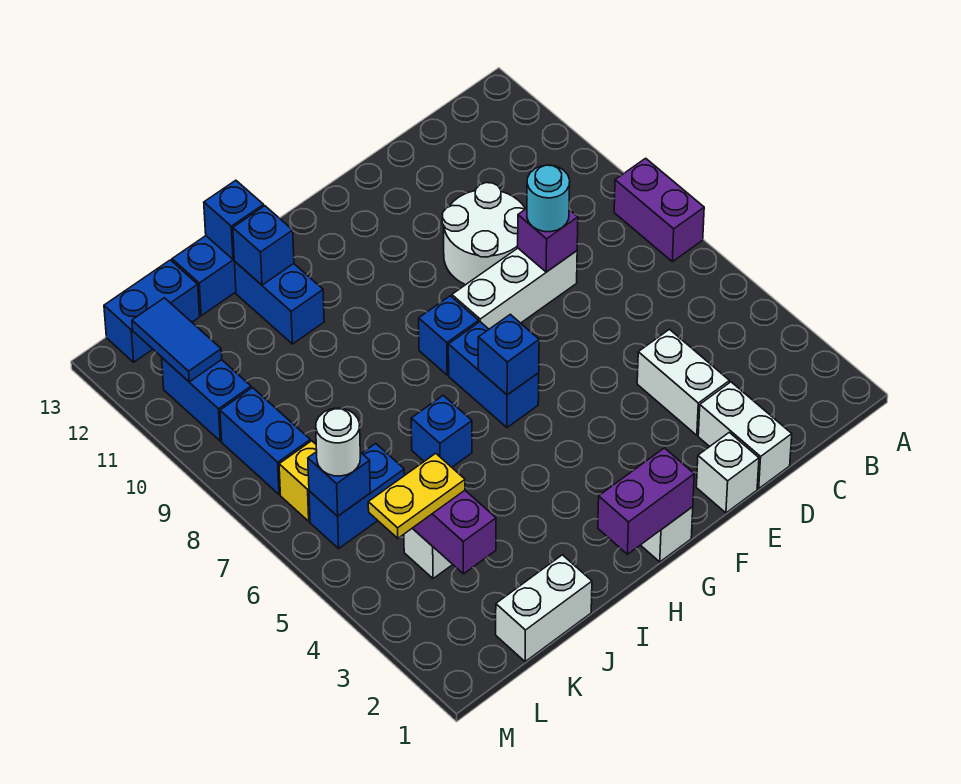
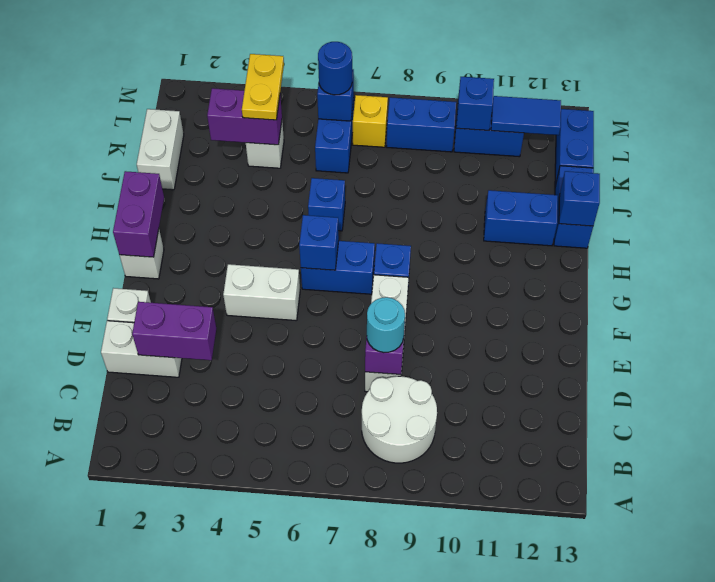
purple 1x2 brick [614,158,704,262] -> purple 1x2 brick moved to [132,302,216,360]
white 1x2 brick [637,329,729,435] -> white 1x2 brick moved to [223,264,300,321]
white 2x2 round brick [442,183,525,285] -> white 2x2 round brick moved to [362,376,437,463]
blue 1x1 brick [233,206,294,285] -> blue 1x1 brick moved to [456,77,494,130]
white 1x1 round brick [316,408,360,476] -> blue 1x1 round brick [318,42,352,95]

